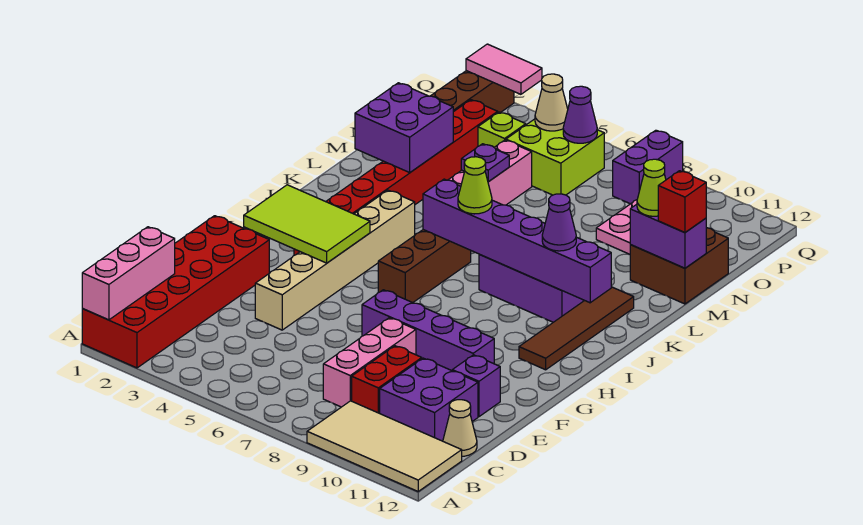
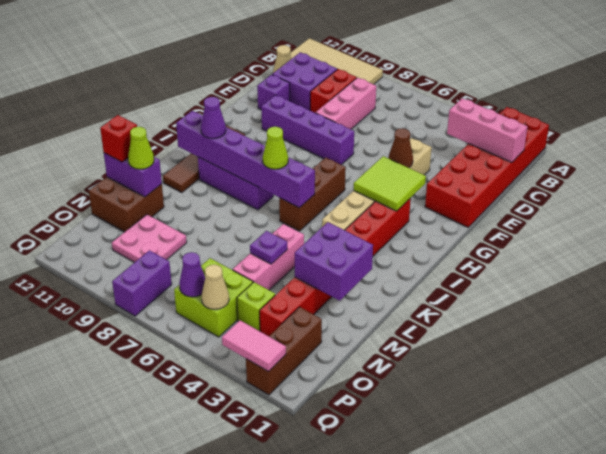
pink 1x3 brick [82,227,175,320] -> pink 1x3 brick turned to [447,98,528,162]
none -> brown 1x1 cone [389,128,413,168]
lime 2x3 tile [244,185,370,263] -> lime 2x2 tile [354,156,426,211]

